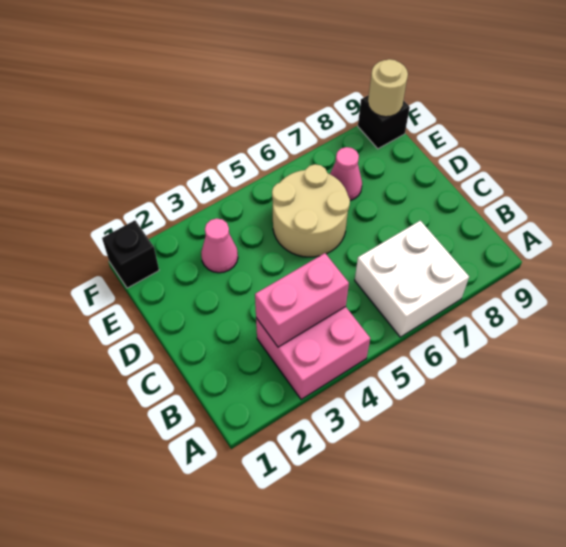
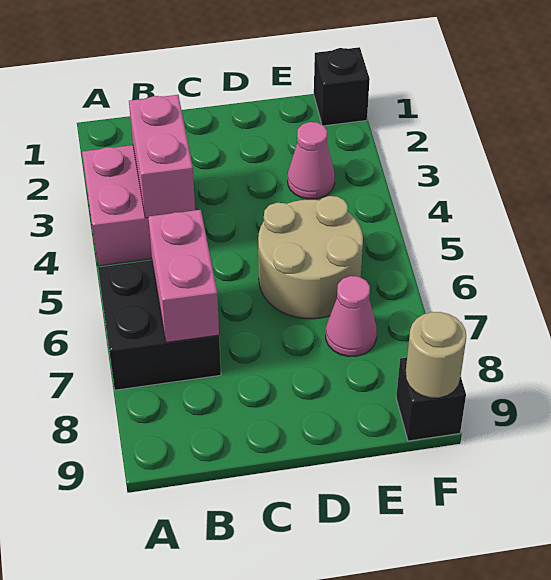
white 2x2 brick [355,221,469,337] -> black 2x2 brick [98,260,221,390]
none -> pink 1x2 brick [148,210,219,342]

